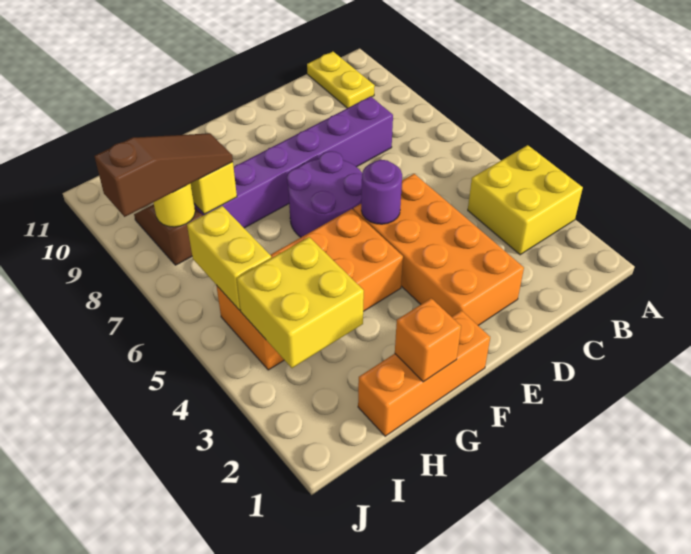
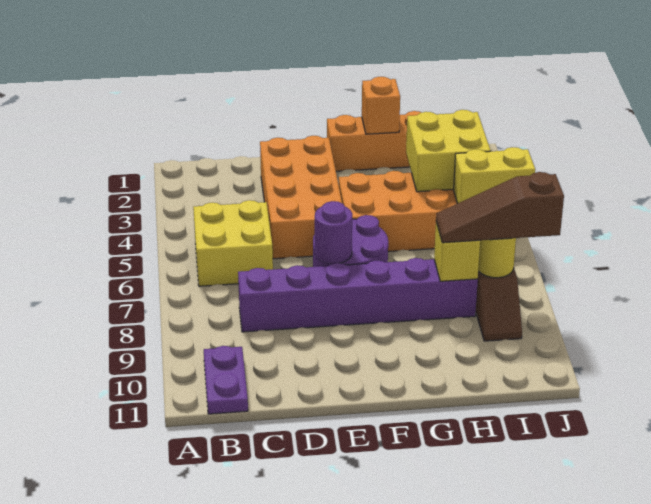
yellow 2x2 brick [468,145,583,255] -> yellow 2x2 brick moved to [193,200,273,286]
yellow 1x2 plate [307,52,375,108] -> purple 1x2 plate [204,346,248,414]
purple 1x1 round brick [361,160,402,224] -> purple 1x1 round brick moved to [315,201,352,264]
yellow 1x2 brick [187,206,271,310] -> yellow 1x2 brick turned to [454,147,535,203]

